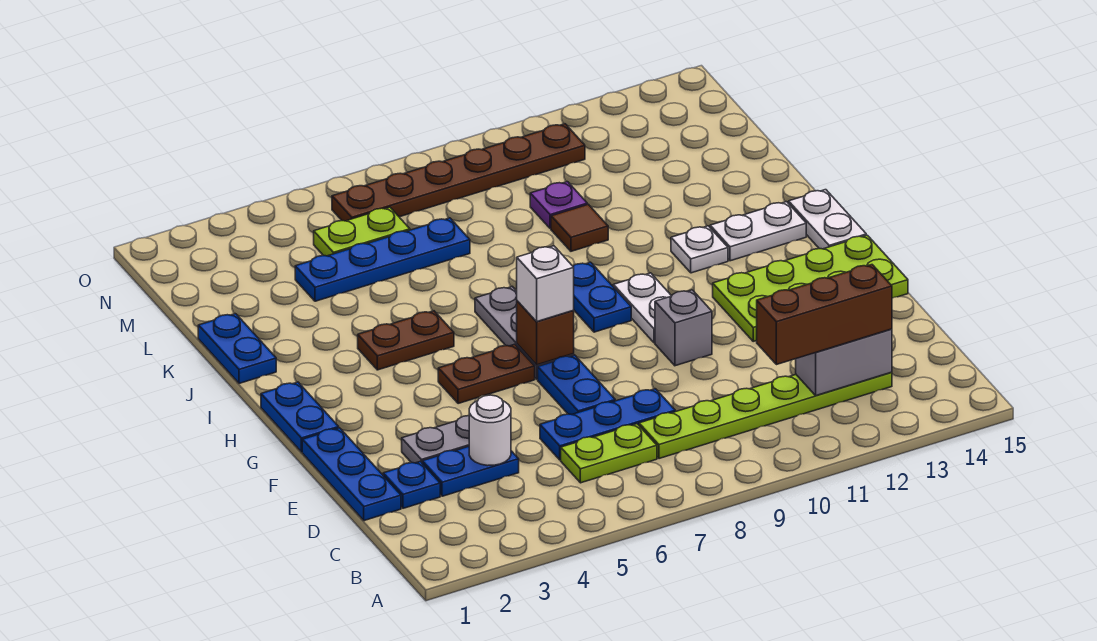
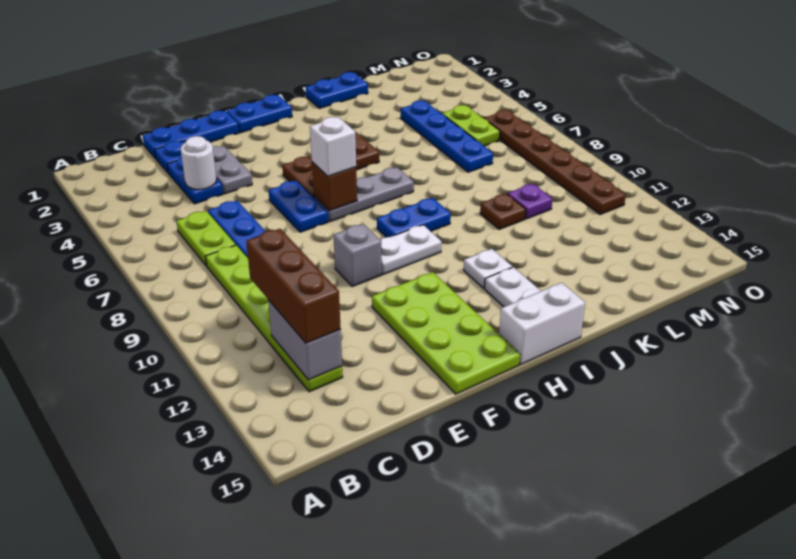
blue 1x2 plate [538,355,615,415] -> blue 1x2 plate turned to [269,181,328,232]
white 1x2 plate [789,190,866,249] -> white 1x2 brick [499,283,585,364]
brown 1x1 tile [551,204,608,251] -> brown 1x1 plate [480,194,526,229]

